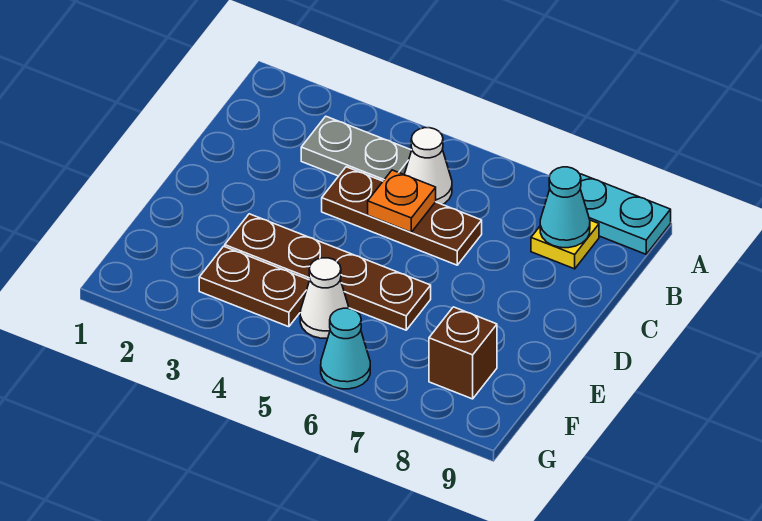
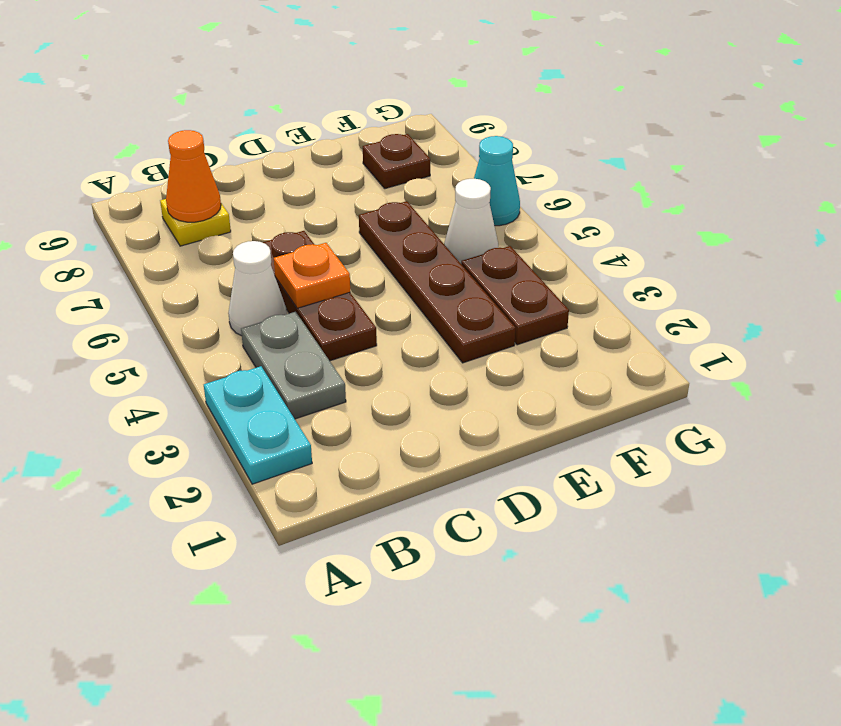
cyan 1x2 plate [580,174,671,254] -> cyan 1x2 plate moved to [204,366,312,484]
cyan 1x1 cone [540,167,590,248] -> orange 1x1 cone [166,130,221,222]
brown 1x1 brick [429,307,497,399] -> brown 1x1 plate [363,134,430,189]

